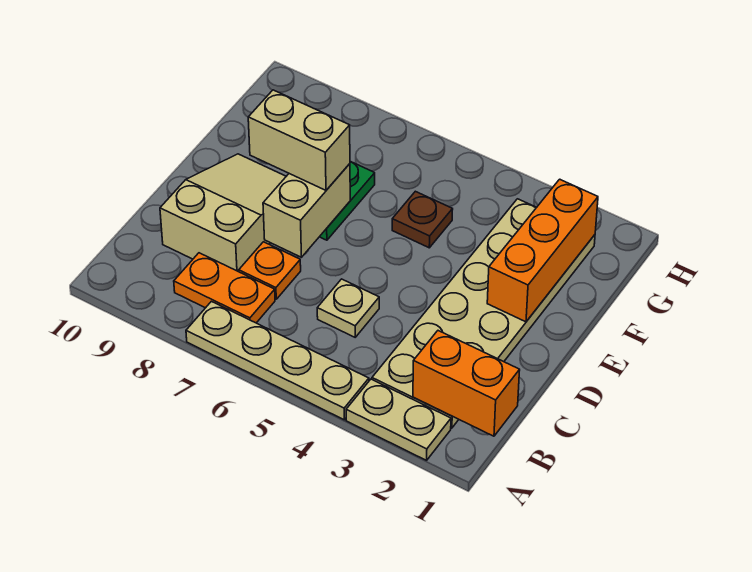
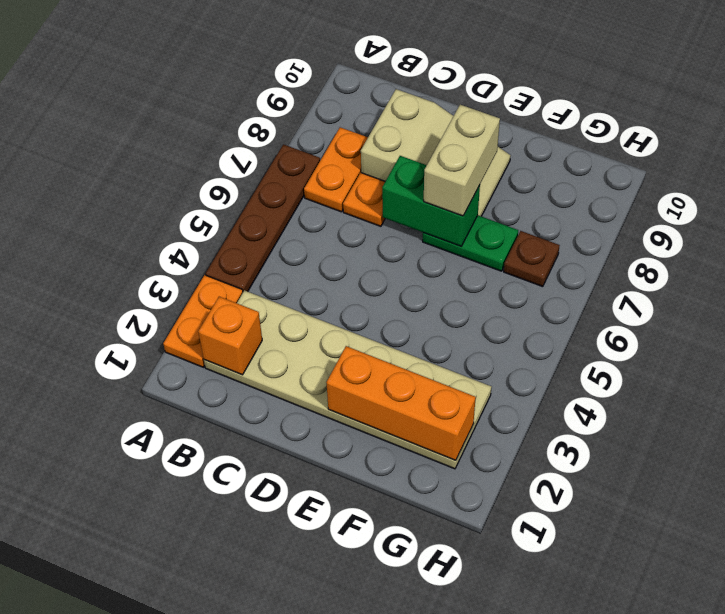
tan 1x2 plate [346,379,451,460] -> orange 1x2 plate [163,275,243,367]
tan 1x4 plate [186,301,369,420] -> brown 1x4 plate [206,144,320,292]
orange 1x2 brick [413,331,520,436] -> orange 1x1 brick [198,297,262,375]
tan 1x1 plate [317,279,379,337] -> none
tan 1x2 brick [263,164,350,257] -> green 1x2 brick [382,156,480,246]
brown 1x1 plate [392,191,453,248] -> brown 1x1 plate moved to [504,231,560,287]

